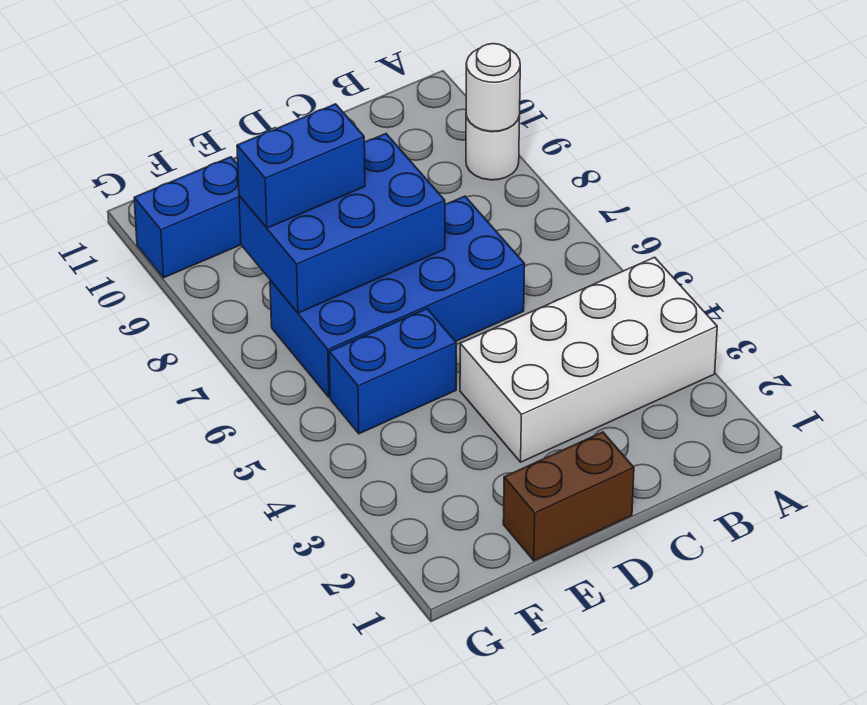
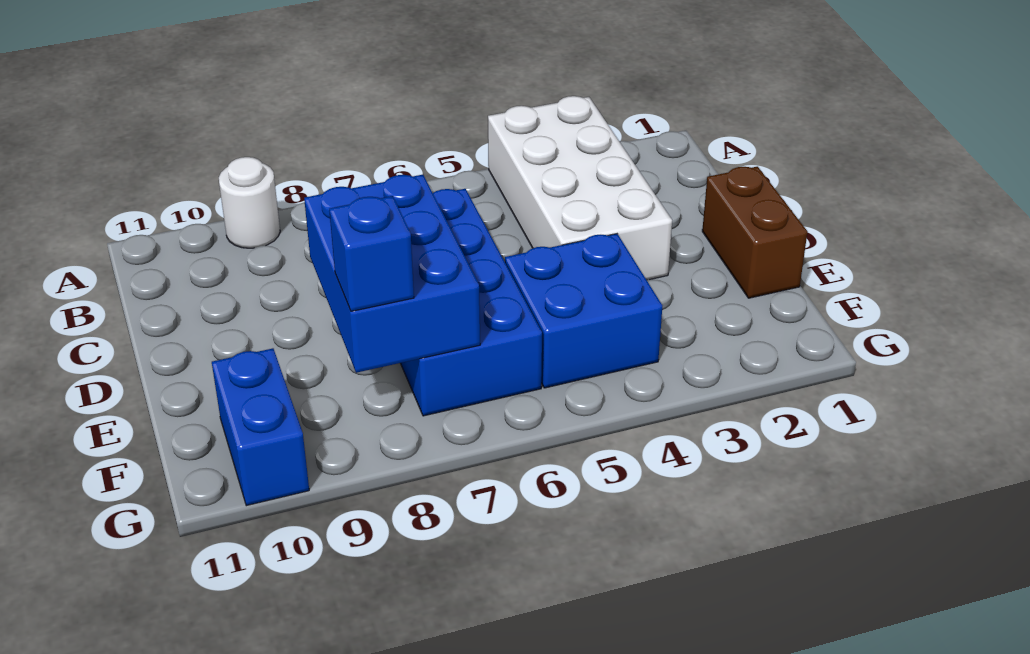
white 1x1 round brick [466,44,520,131] -> none
blue 1x2 brick [329,309,456,434] -> blue 2x2 brick [505,234,662,388]
blue 1x2 brick [237,104,365,228] -> blue 1x1 brick [329,196,414,311]

